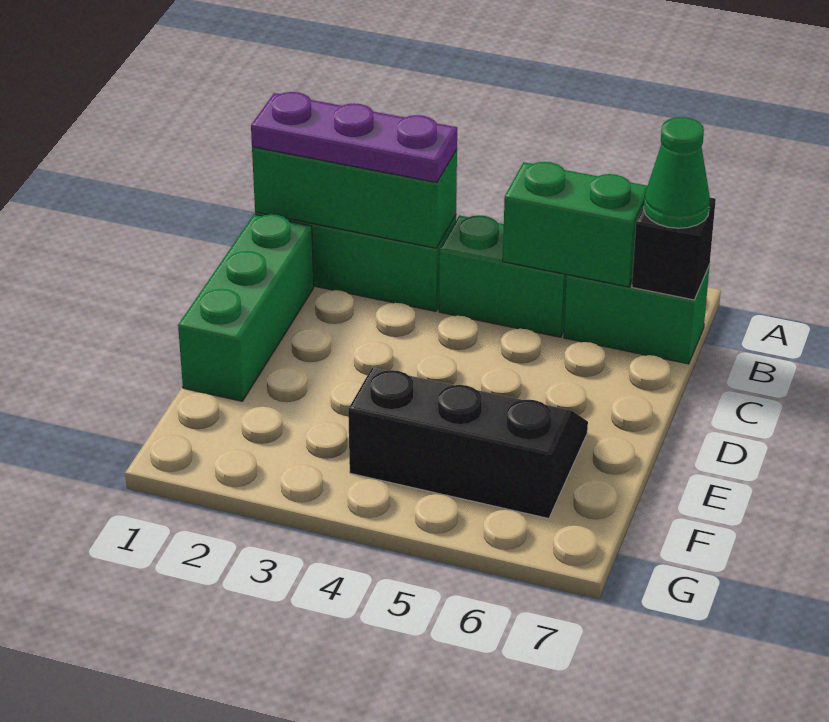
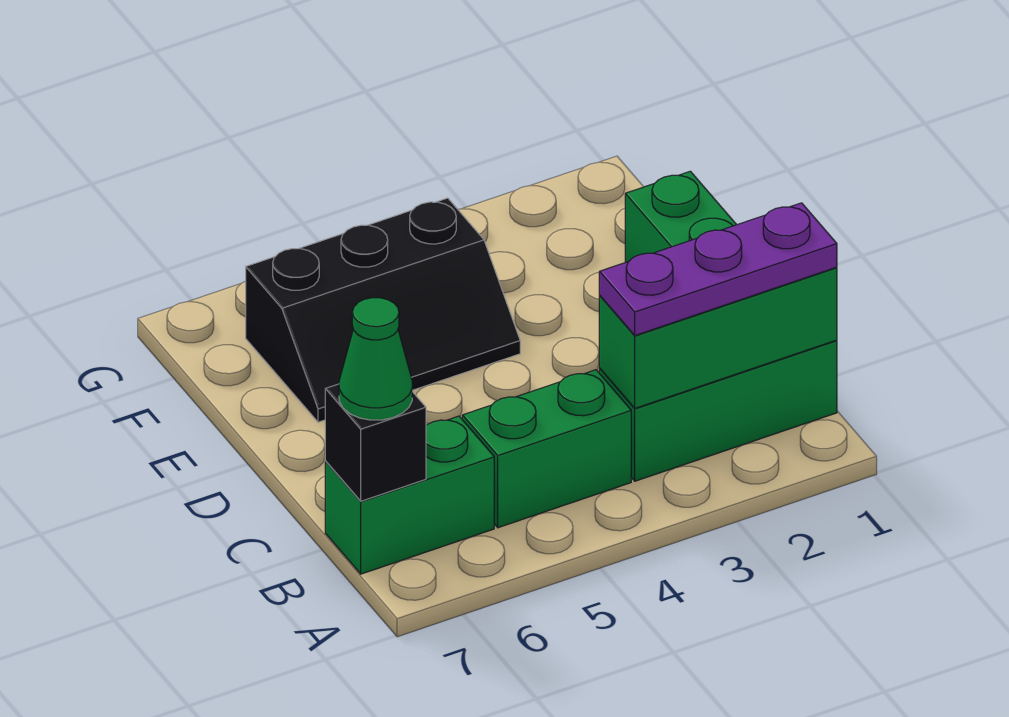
green 1x2 brick [503,162,647,287] -> none

